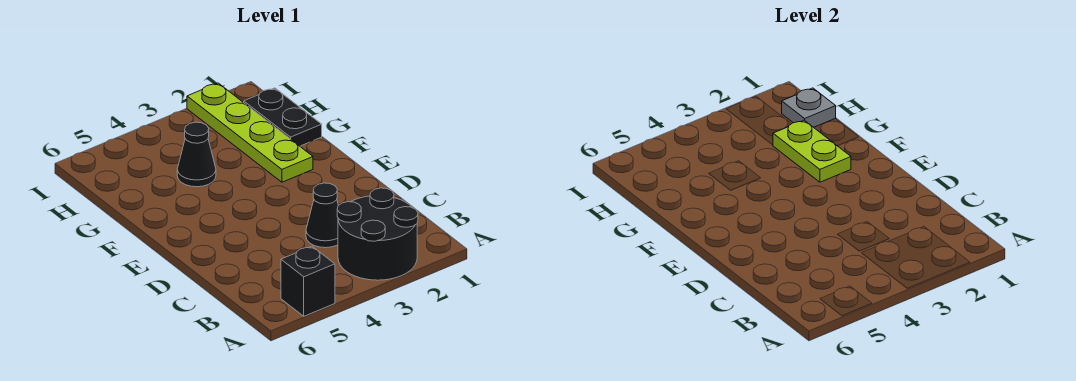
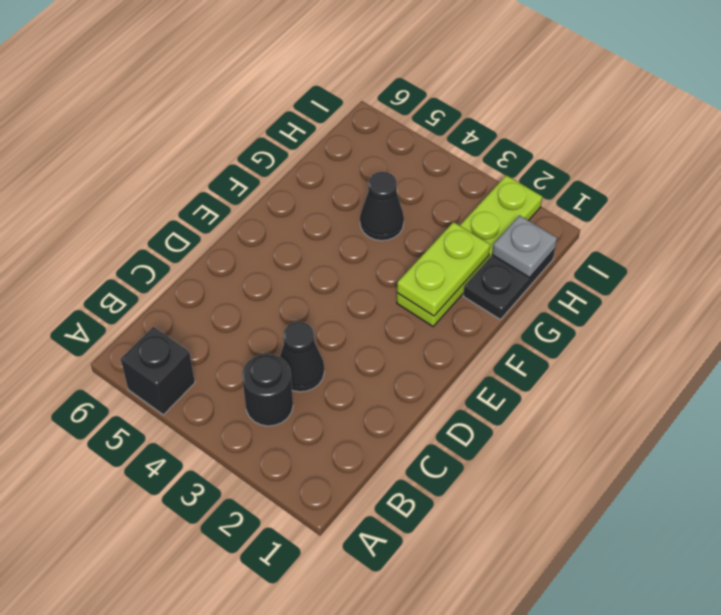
black 2x2 round brick [337,188,418,280] -> black 1x1 round brick [242,354,293,426]

